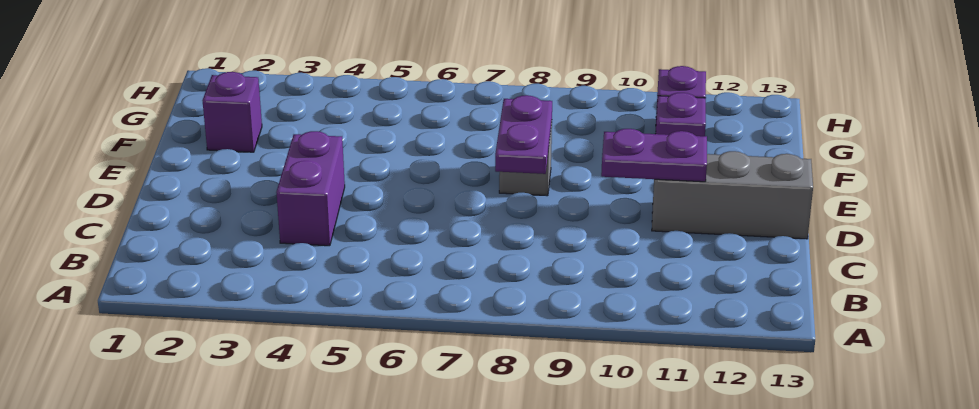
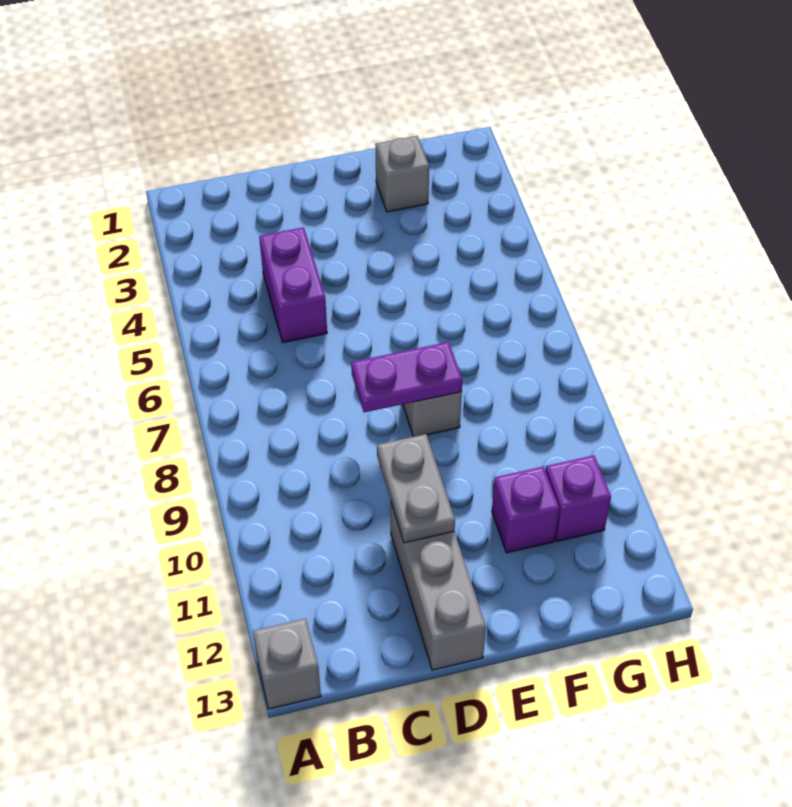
none -> grey 1x1 brick [253,619,321,709]
purple 1x2 brick [276,131,345,246] -> purple 1x2 brick turned to [259,227,327,343]
purple 1x2 plate [601,129,707,182] -> grey 1x2 plate [377,434,455,543]
purple 1x1 brick [202,72,262,152] -> grey 1x1 brick [375,136,429,212]

